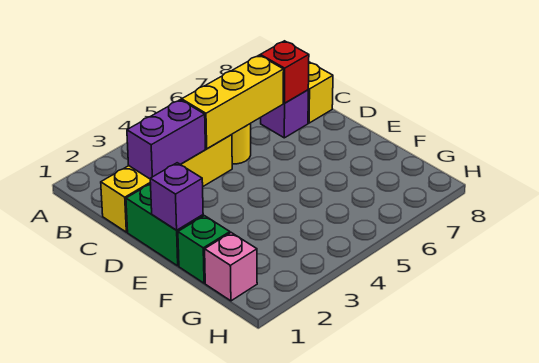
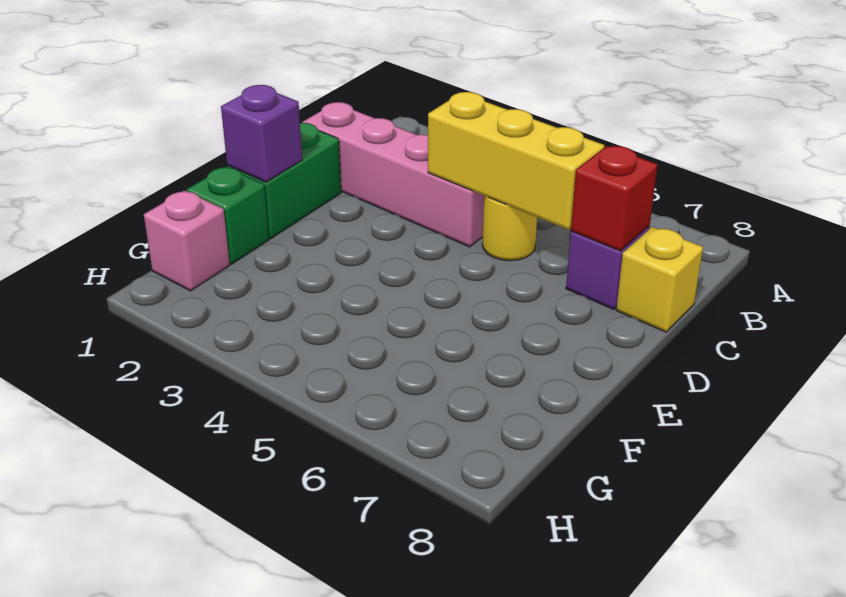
yellow 1x4 brick [101,135,232,232] -> pink 1x4 brick [302,102,484,247]
purple 1x2 brick [127,100,205,179] -> none

